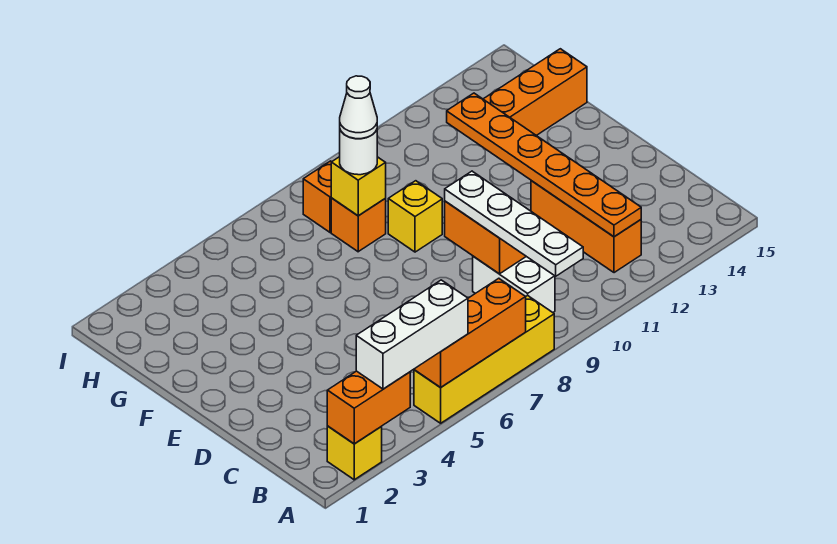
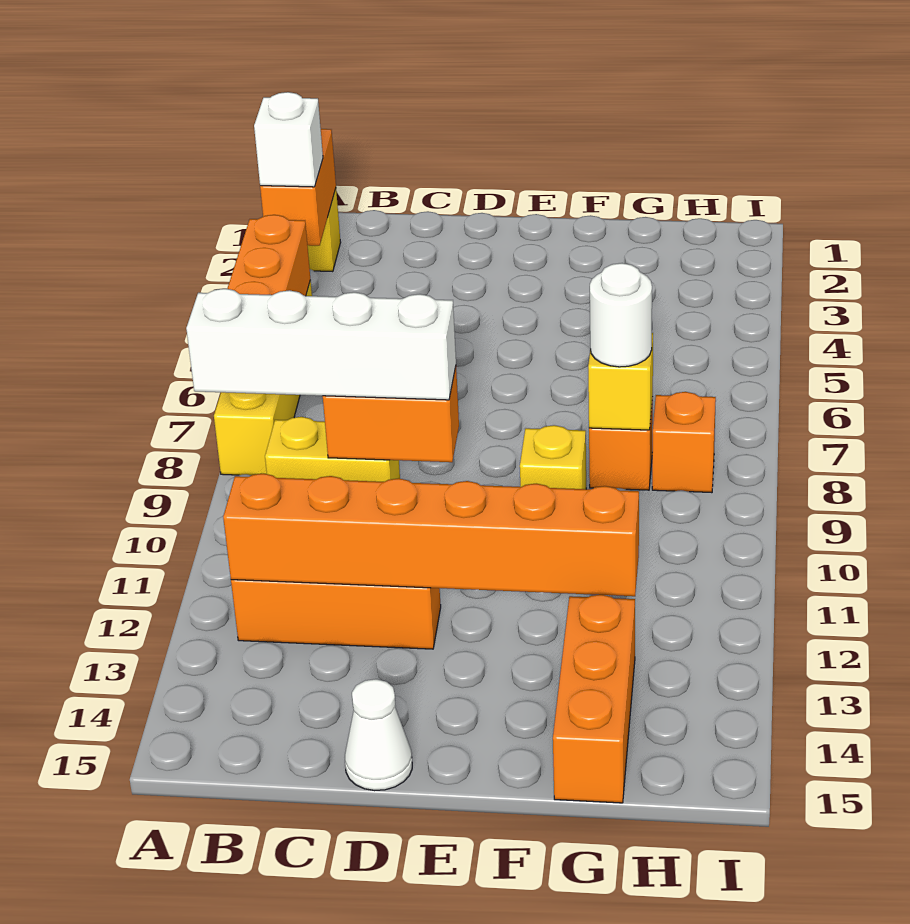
white 1x3 brick [356,280,468,389] -> white 1x1 brick [254,92,323,187]
white 1x4 plate [445,171,583,276] -> white 1x4 brick [186,289,456,400]
white 1x2 brick [473,256,555,312] -> yellow 1x2 brick [265,417,400,482]
orange 1x6 plate [447,93,641,237] -> orange 1x6 brick [223,473,639,596]
white 1x1 cone [340,76,377,139] -> white 1x1 cone moved to [345,679,412,791]

